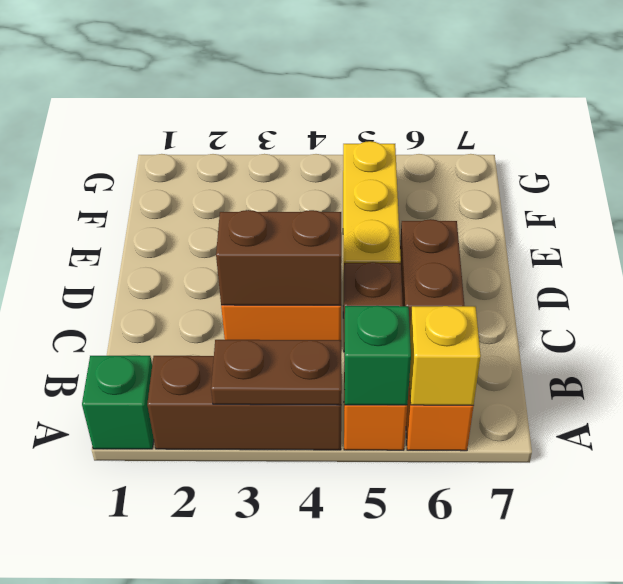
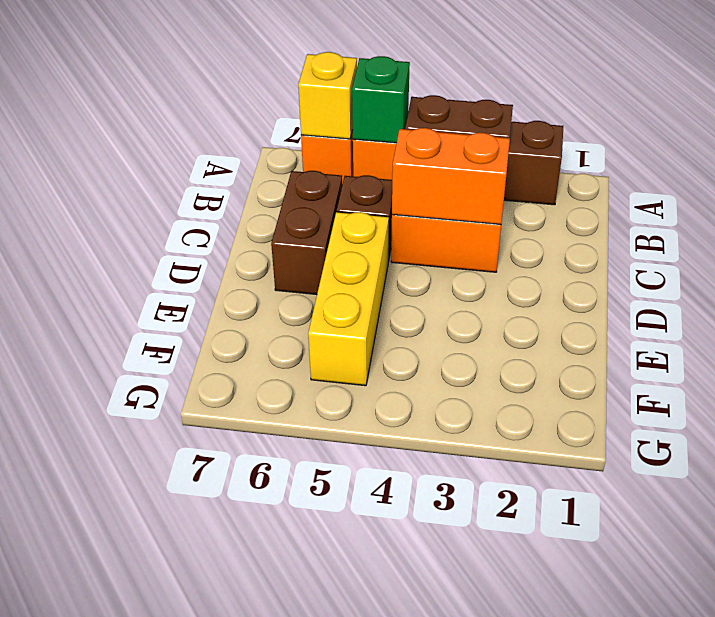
green 1x1 brick [82,356,154,449] -> none
brown 1x2 brick [216,210,342,305] -> orange 1x2 brick [392,128,510,225]

